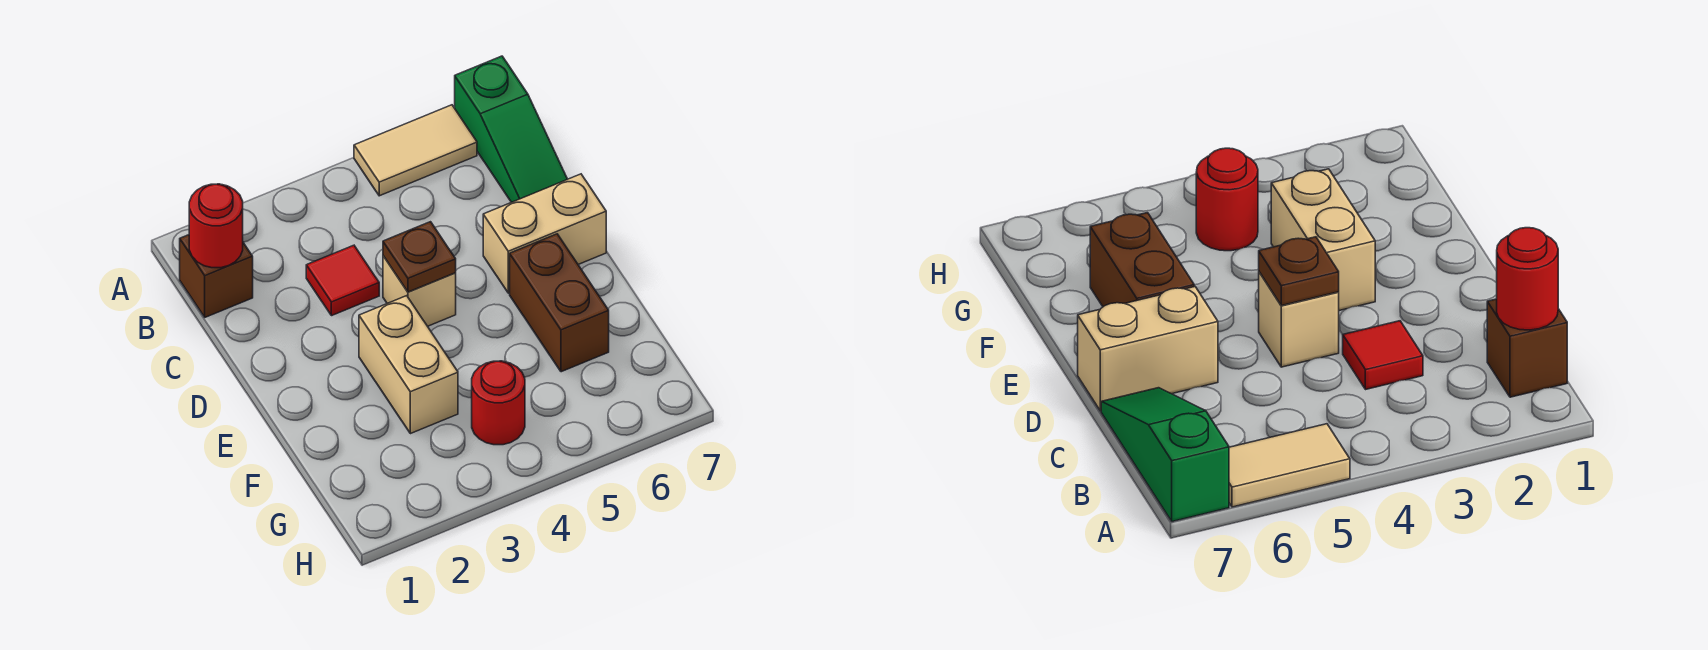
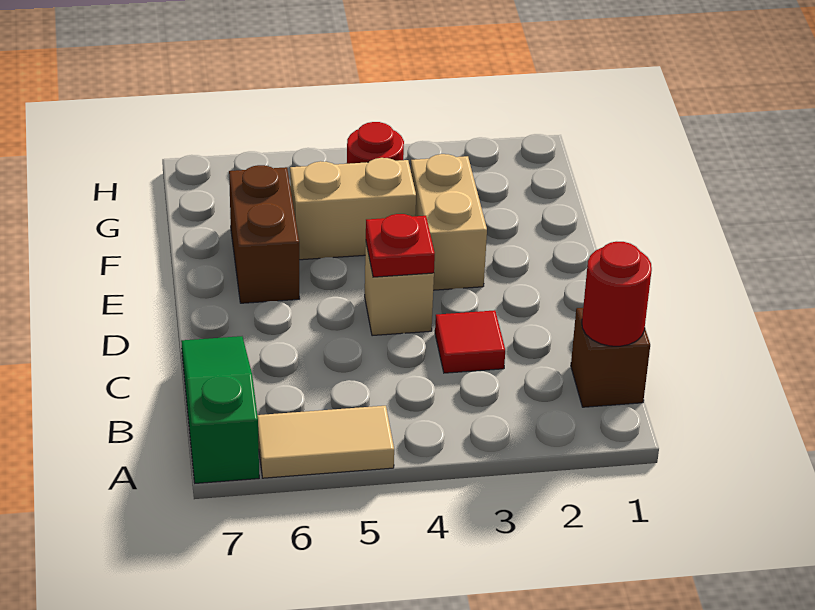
brown 1x1 plate [383,222,456,292] -> red 1x1 plate [366,214,435,277]
tan 1x2 brick [483,174,606,293] -> tan 1x2 brick moved to [290,158,416,260]

